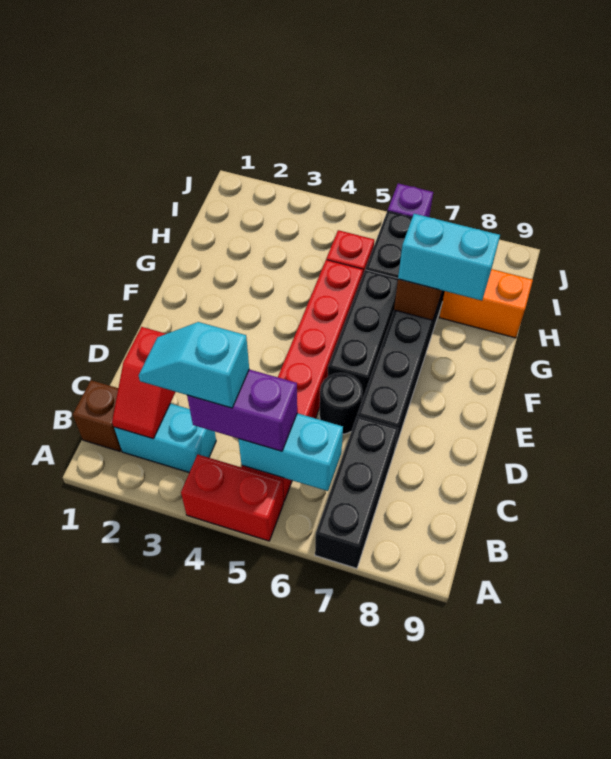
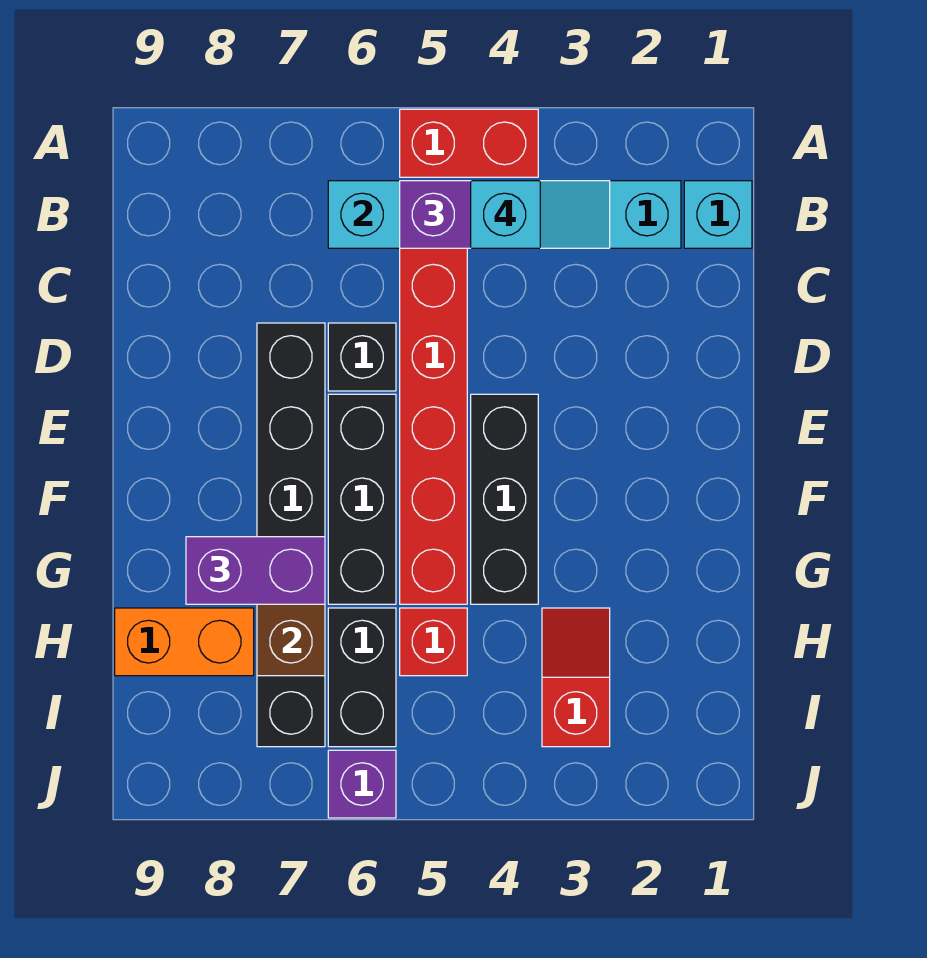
black 1x3 brick [315,416,398,568] -> black 1x3 brick moved to [471,394,538,604]
brown 1x1 brick [73,380,121,451] -> cyan 1x1 brick [684,181,752,248]
red 1x2 slope [112,327,175,439] -> red 1x2 slope moved to [542,608,610,747]
black 1x1 round brick [319,373,362,434] -> black 1x1 brick [328,323,396,391]
cyan 1x2 brick [398,214,500,301] -> purple 1x2 brick [186,537,325,604]

